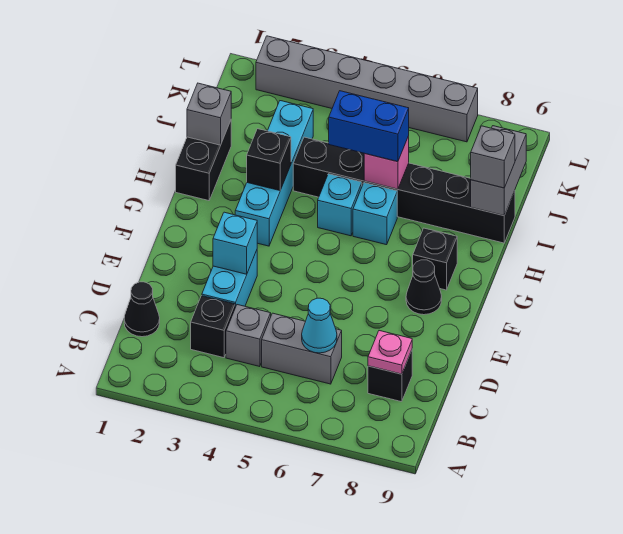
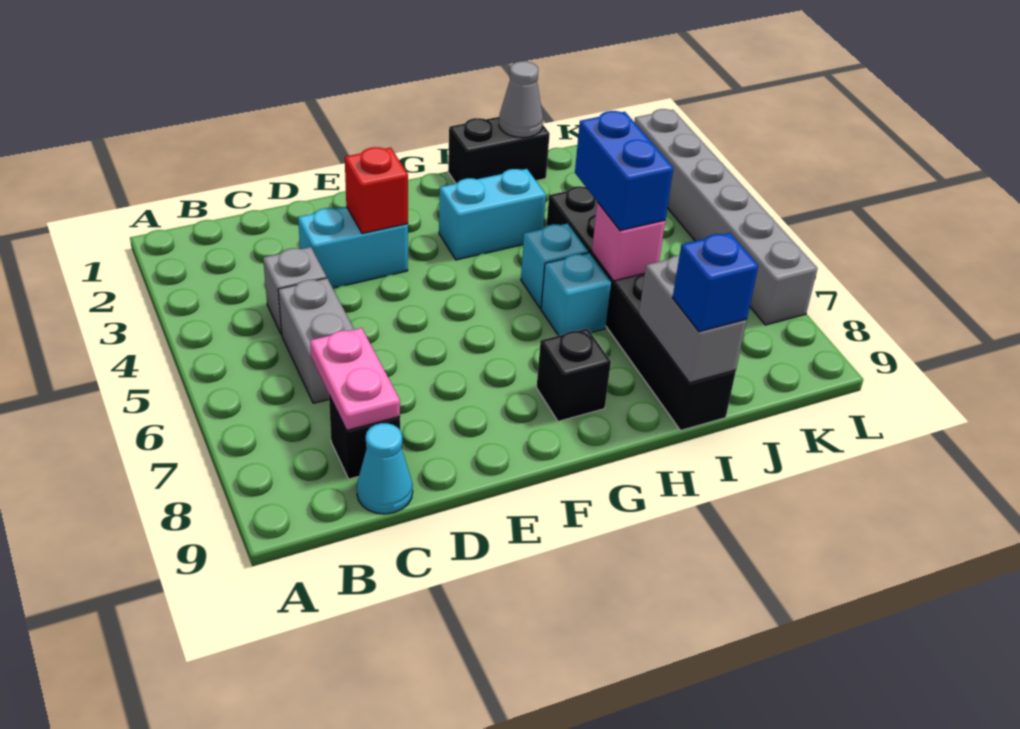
black 1x1 cone [124,282,160,337] -> none
black 1x1 brick [191,296,235,358] -> none
cyan 1x1 cone [302,298,337,353] -> cyan 1x1 cone moved to [357,423,413,514]
pink 1x1 plate [368,331,412,374] -> pink 1x2 plate [310,328,400,430]
cyan 1x1 brick [213,212,257,274] -> red 1x1 brick [345,147,408,234]
black 1x1 cone [406,260,442,315] -> none
cyan 1x4 brick [235,101,313,246] -> cyan 1x2 brick [439,169,546,260]
black 1x1 brick [247,129,291,191] -> none
grey 1x1 brick [187,83,231,145] -> grey 1x1 cone [499,61,543,138]
grey 1x2 brick [471,126,526,216] -> grey 1x2 brick turned to [639,255,747,383]
grey 1x1 brick [471,126,515,188] -> blue 1x1 brick [673,233,758,332]

